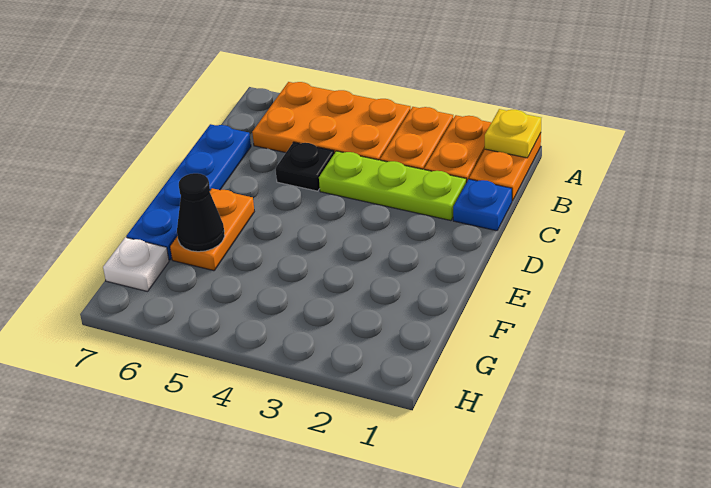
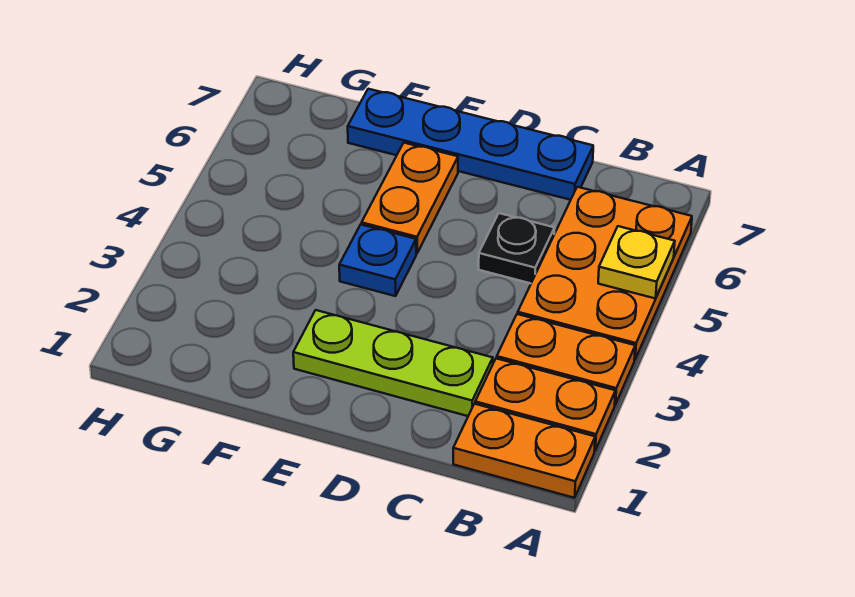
yellow 1x1 plate [485,109,541,158] -> yellow 1x1 plate moved to [598,226,675,299]
blue 1x1 plate [453,179,512,231] -> blue 1x1 plate moved to [339,225,416,296]
lime 1x3 plate [319,151,466,221] -> lime 1x3 plate turned to [293,310,493,416]
orange 1x2 plate [170,188,254,271] -> orange 1x2 plate turned to [362,143,458,254]
black 1x1 cone [177,173,225,252] -> none
white 1x1 plate [103,237,169,292] -> none

